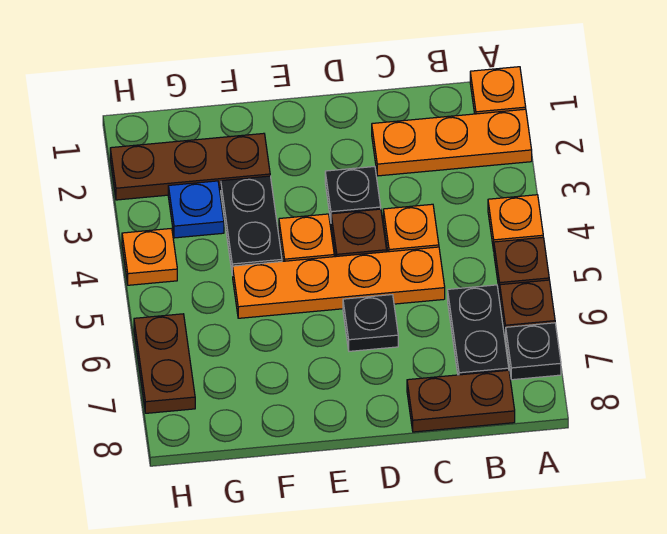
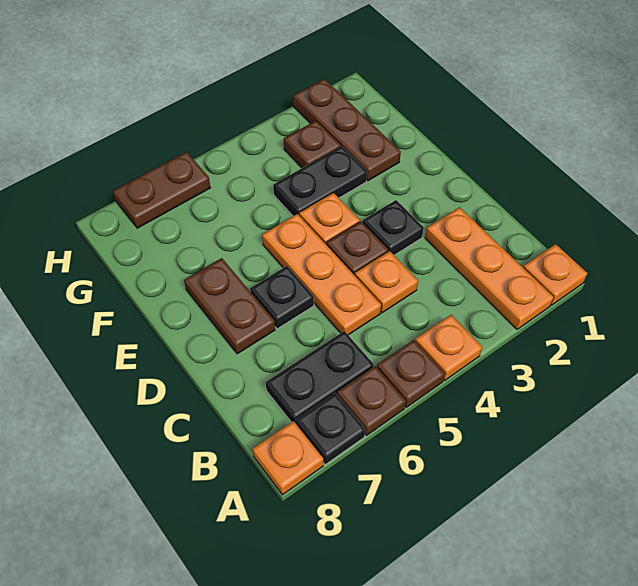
brown 1x2 plate [407,370,515,432] -> brown 1x2 plate moved to [184,258,275,354]
orange 1x4 plate [233,247,445,318] -> orange 1x3 plate [262,214,381,335]
blue 1x1 plate [168,181,224,238] -> brown 1x1 plate [284,121,340,168]
orange 1x1 plate [122,228,177,285] -> orange 1x1 plate moved to [253,421,323,495]

